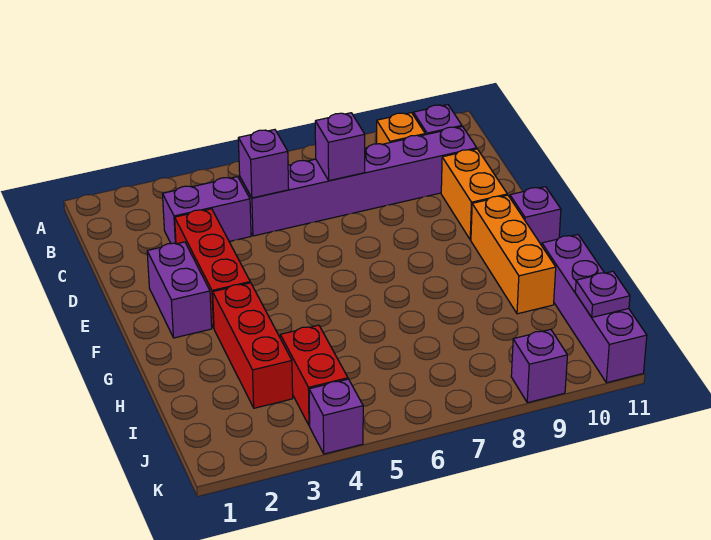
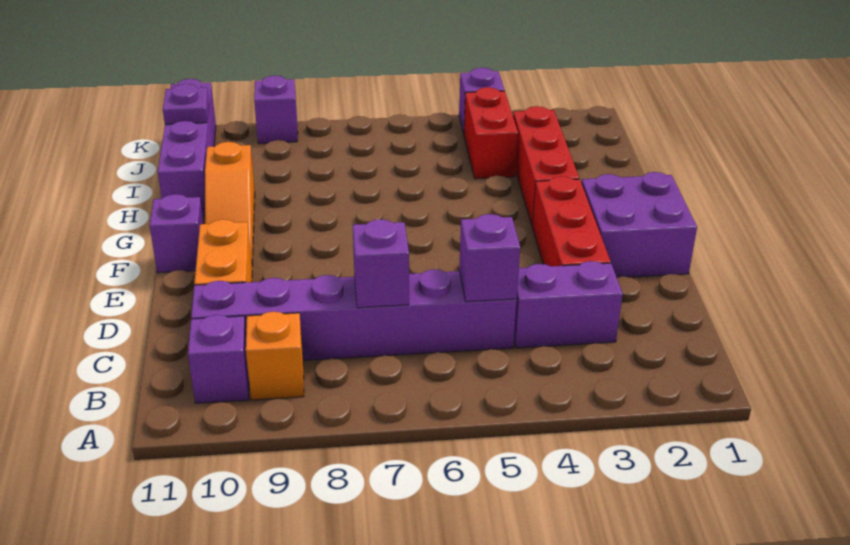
purple 1x2 brick [147,242,212,338] -> purple 2x2 brick [582,172,697,278]
orange 1x3 brick [471,195,556,314] -> orange 1x3 slope [205,142,255,266]

